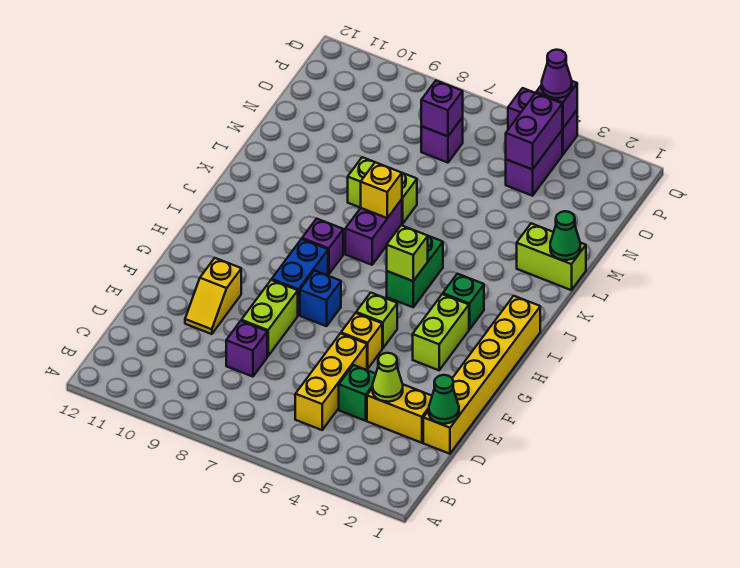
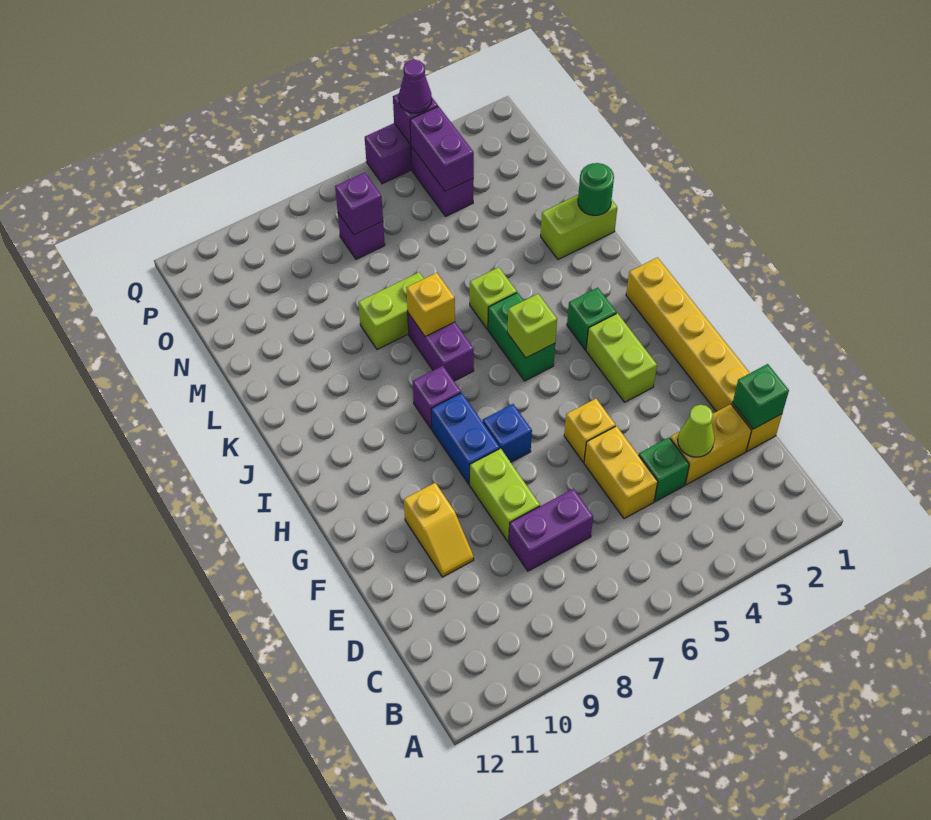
yellow 1x3 brick [295,334,367,430] -> yellow 1x2 brick [584,426,658,519]
green 1x1 cone [429,375,459,424] -> green 1x1 brick [733,364,789,429]
purple 1x1 brick [226,321,267,377] -> purple 1x2 brick [509,489,593,571]
lime 1x1 brick [356,293,397,348] -> lime 1x1 brick moved to [470,267,517,329]
green 1x1 cone [550,211,580,260] -> green 1x1 round brick [578,163,614,215]

